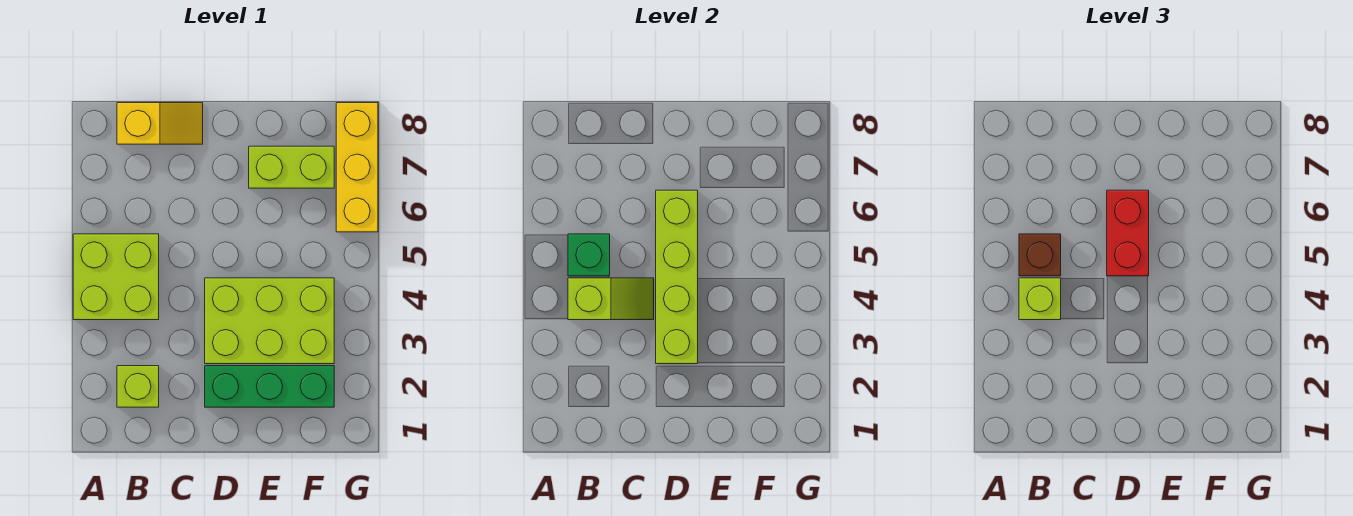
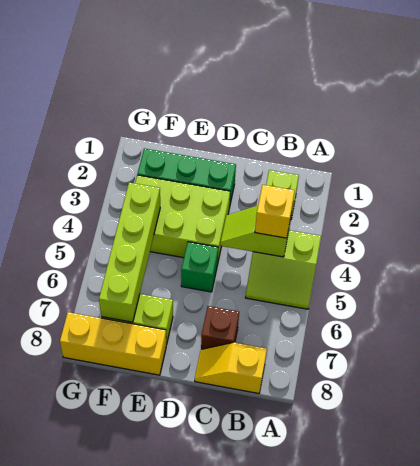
lime 2x2 brick [73,234,159,320] -> lime 2x2 slope [245,230,321,309]
lime 1x1 brick [1019,278,1061,320] -> yellow 1x1 brick [255,185,295,238]
green 1x1 brick [568,234,610,276] -> green 1x1 brick moved to [181,242,218,292]
brown 1x1 brick [1019,234,1061,276] -> brown 1x1 brick moved to [201,306,239,350]
lime 1x4 brick [656,190,698,364] -> lime 1x4 brick moved to [99,183,160,322]
red 1x2 brick [1107,190,1149,276] -> none
yellow 1x3 brick [336,103,378,232] -> yellow 1x3 brick turned to [60,312,166,375]

